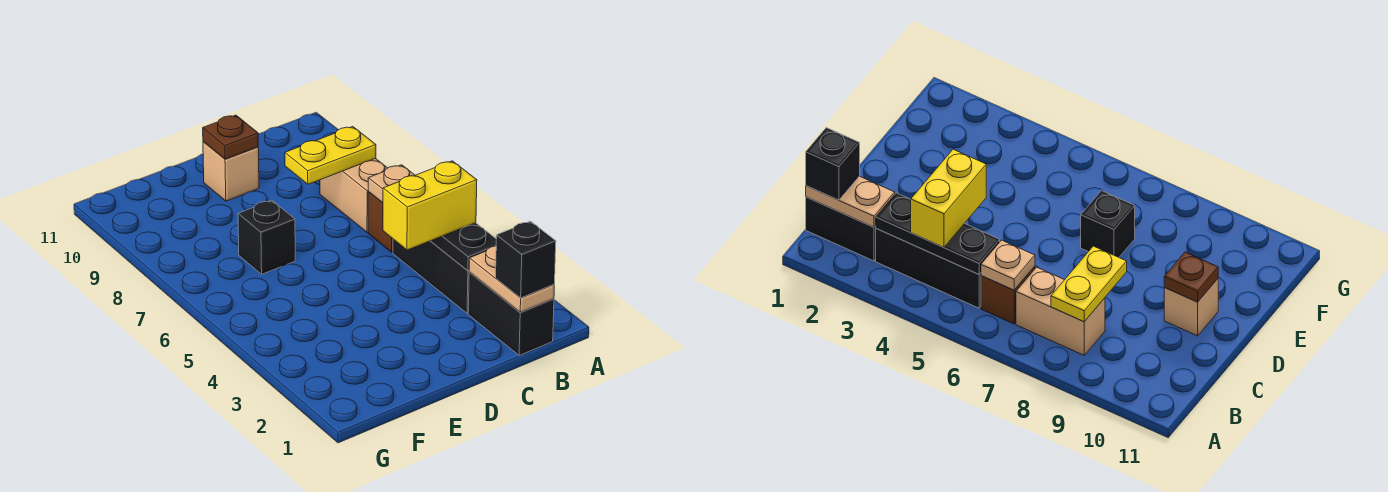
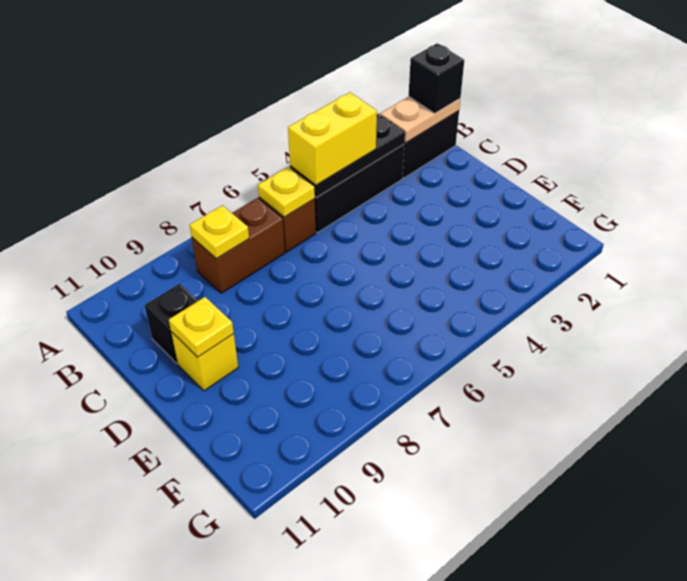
yellow 1x2 brick [383,161,477,250] -> yellow 1x2 brick turned to [288,92,377,185]
tan 1x1 plate [368,165,415,203] -> yellow 1x1 plate [258,167,315,217]
tan 1x2 brick [320,158,387,233] -> brown 1x2 brick [192,198,285,293]
yellow 1x2 plate [285,127,376,184] -> yellow 1x1 plate [190,205,249,259]
tan 1x1 brick [203,142,259,201] -> yellow 1x1 brick [171,332,238,391]
brown 1x1 plate [203,115,258,159] -> yellow 1x1 plate [169,297,234,357]
black 1x1 brick [238,200,295,274] -> black 1x1 brick moved to [144,284,198,364]

